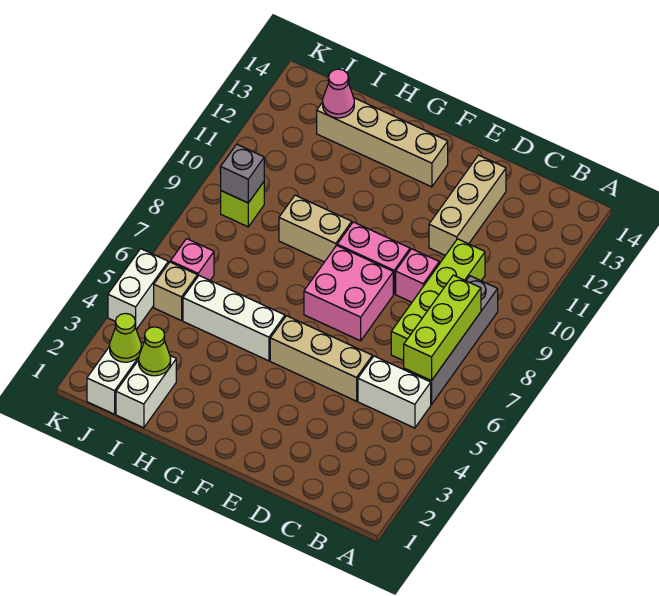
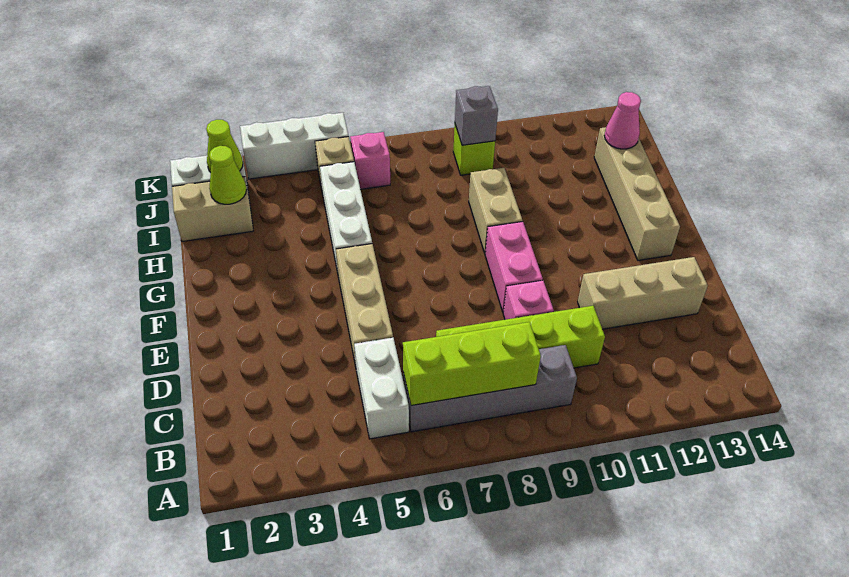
pink 2x2 brick [304,245,393,341] -> none
white 1x2 brick [116,356,176,428] -> tan 1x2 brick [172,177,253,242]
white 1x2 brick [108,249,168,329] -> white 1x3 brick [240,113,348,179]

